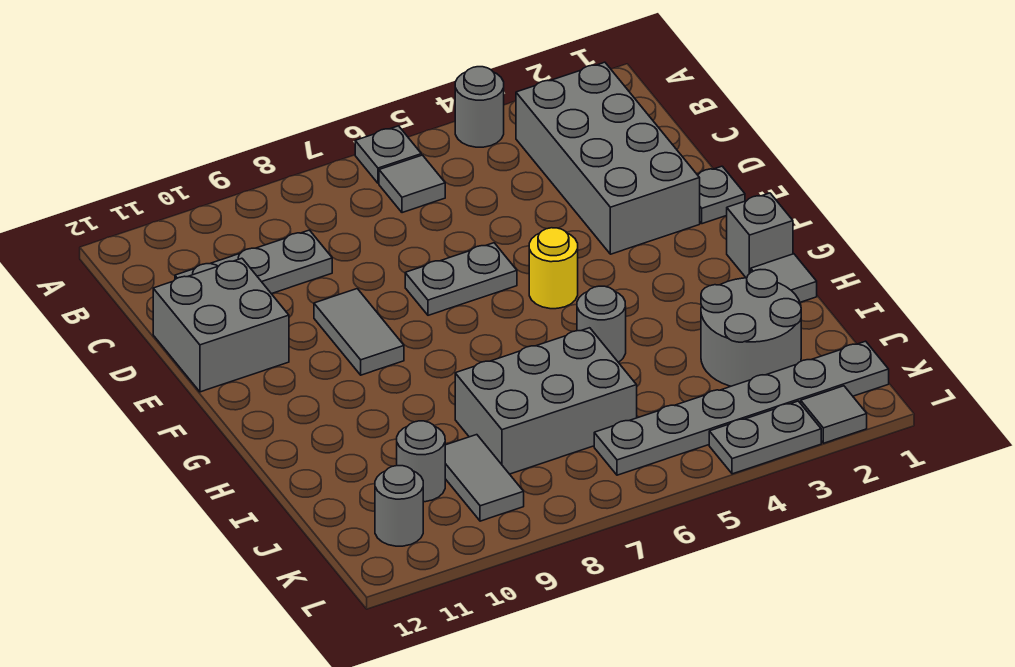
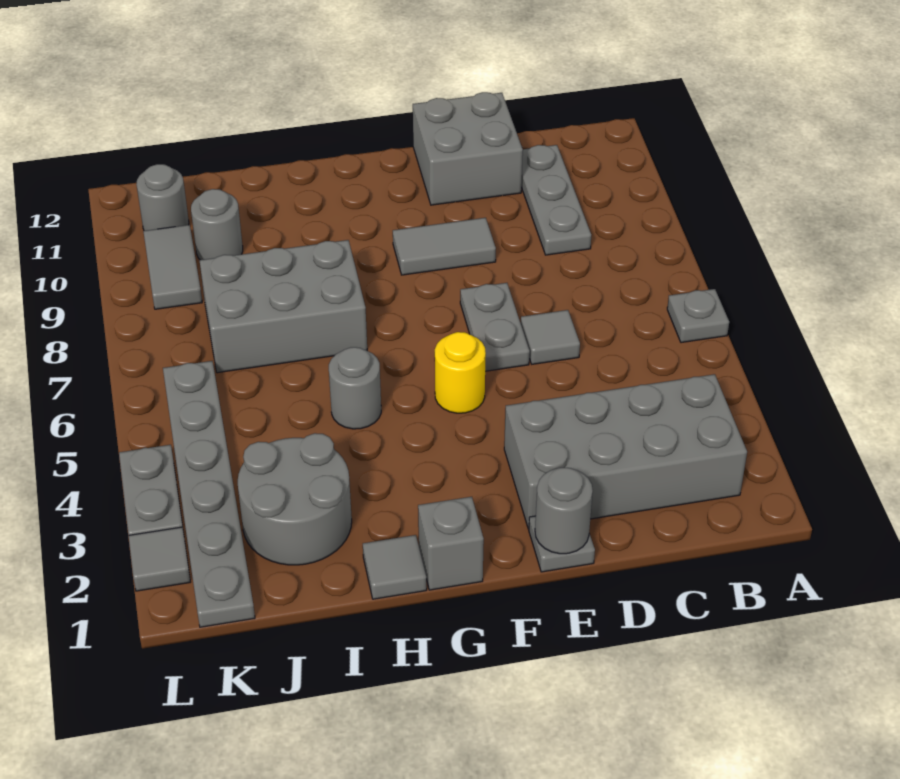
grey 1x1 round brick [455,67,504,147] -> grey 1x1 round brick moved to [535,468,593,554]
grey 1x1 tile [379,155,445,213] -> grey 1x1 tile moved to [521,310,580,364]
grey 2x3 brick [455,328,637,474] -> grey 2x3 brick turned to [199,240,367,373]
grey 1x2 tile [445,435,524,521] -> grey 1x2 tile turned to [143,225,202,309]

